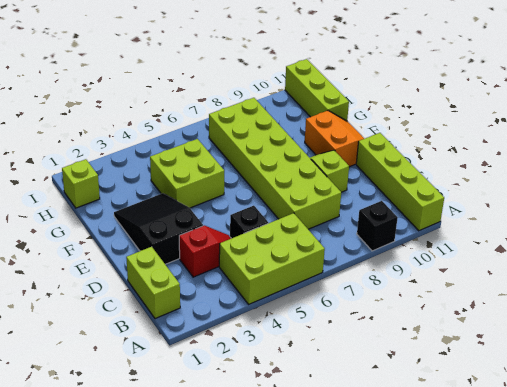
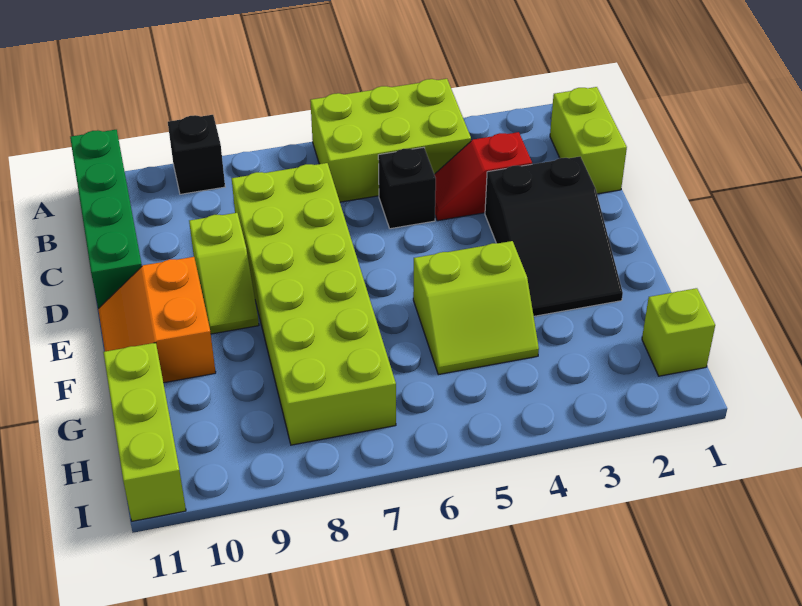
lime 1x4 brick [356,133,444,231] -> green 1x4 brick [70,130,142,309]
lime 2x2 brick [150,139,224,208] -> lime 2x2 slope [413,241,539,375]

